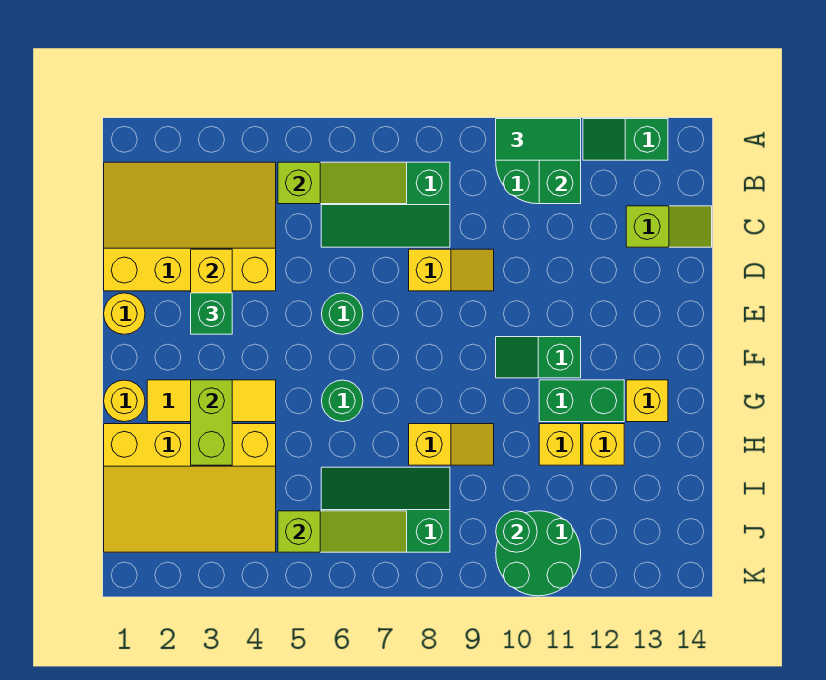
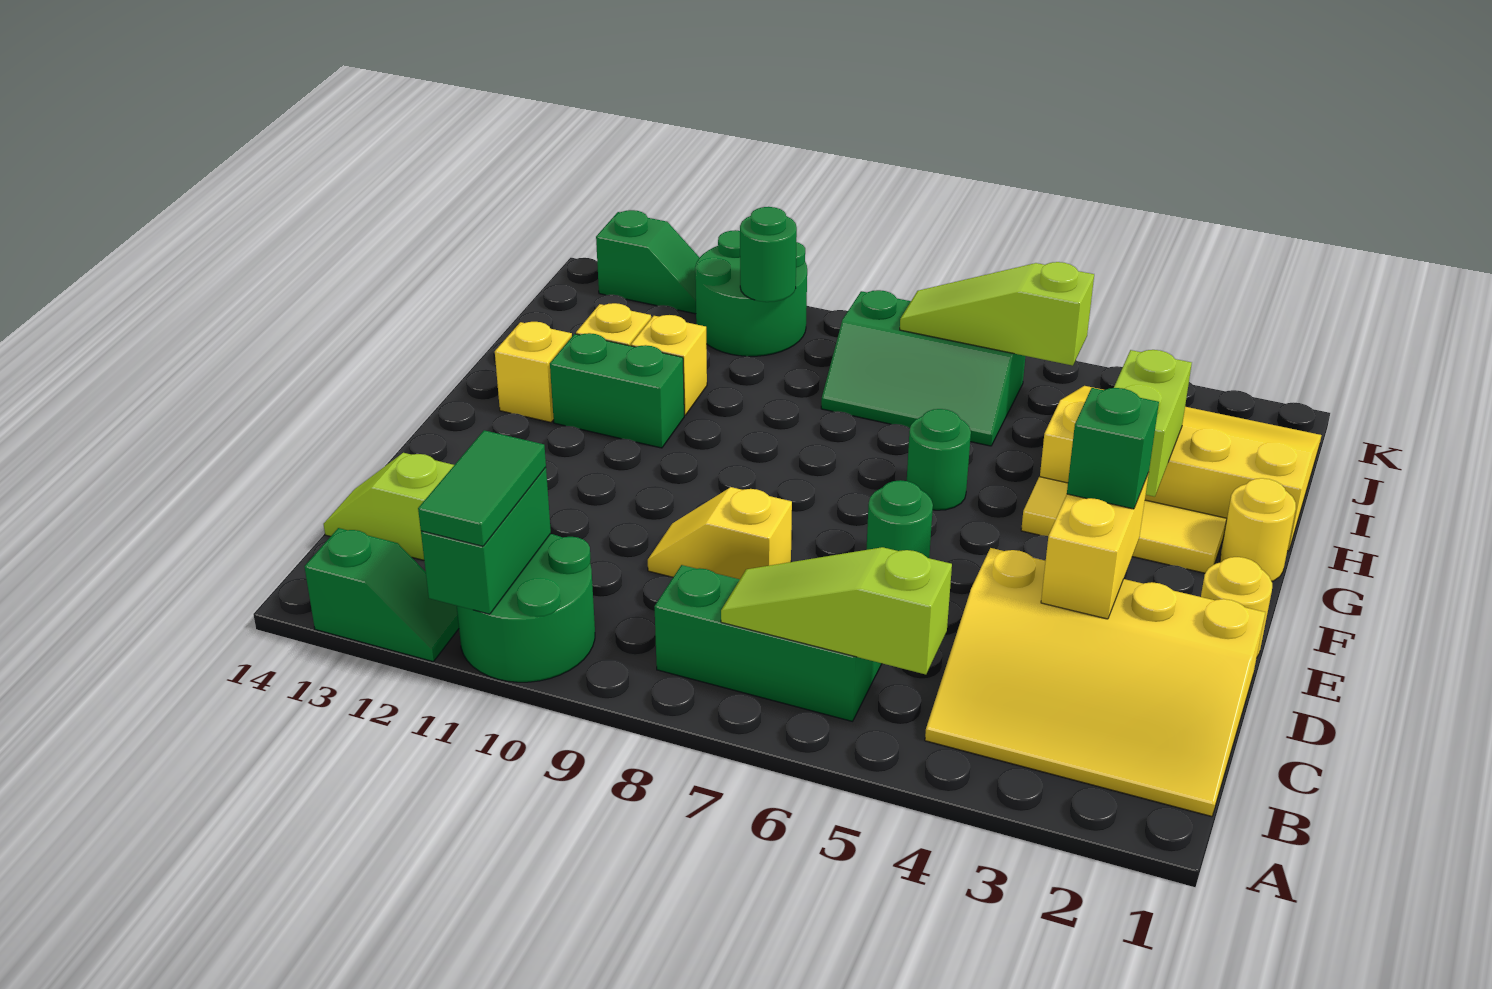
green 1x2 tile [496,119,581,160] -> green 1x2 tile turned to [418,430,546,546]
green 1x2 slope [496,337,581,378] -> green 1x2 slope moved to [596,210,700,314]
yellow 1x2 slope [409,424,494,465] -> none

